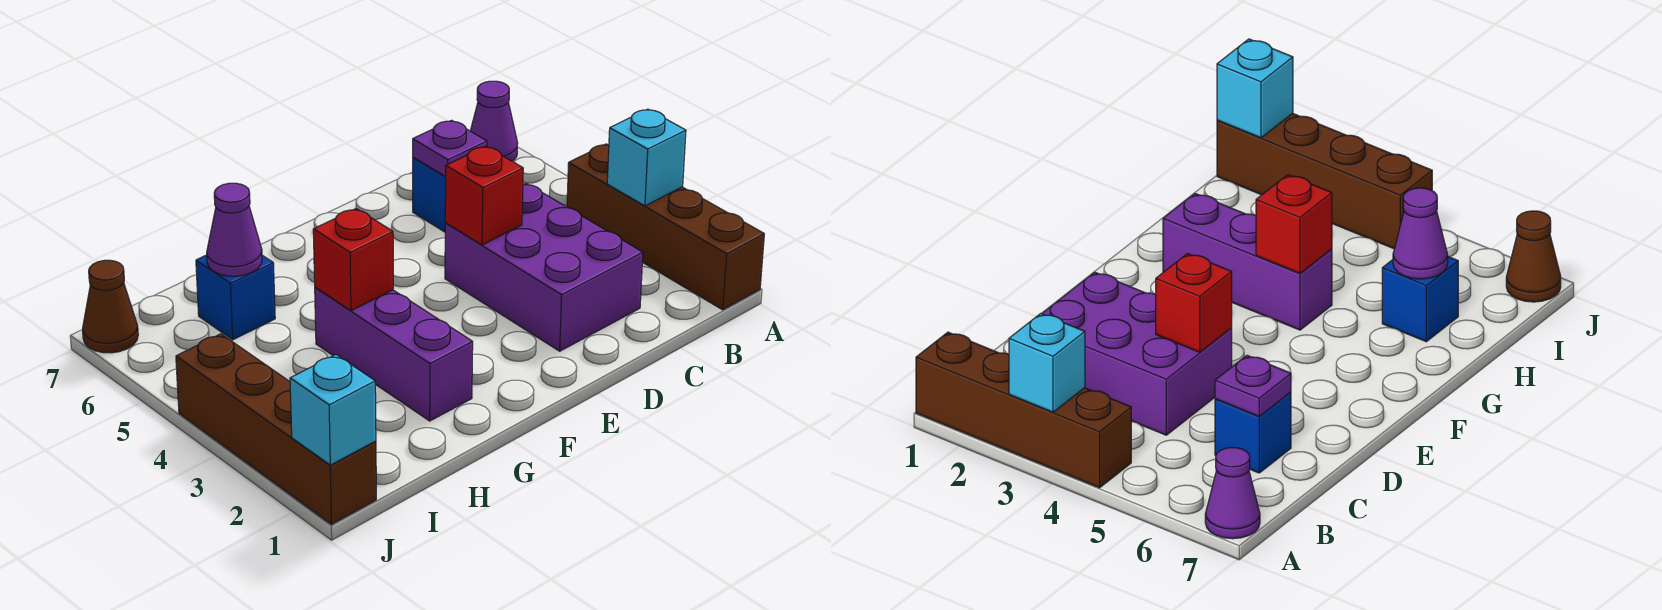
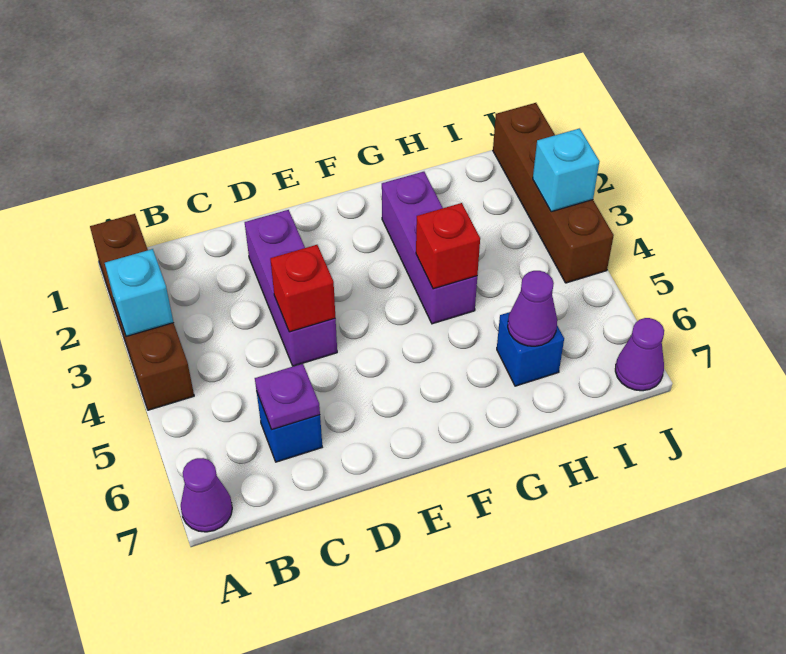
purple 2x3 brick [445,183,643,351] -> purple 1x3 brick [245,210,337,366]
cyan 1x1 brick [290,355,376,465] -> cyan 1x1 brick moved to [533,128,599,212]
brown 1x1 cone [83,260,138,353] -> purple 1x1 cone [615,318,664,391]

